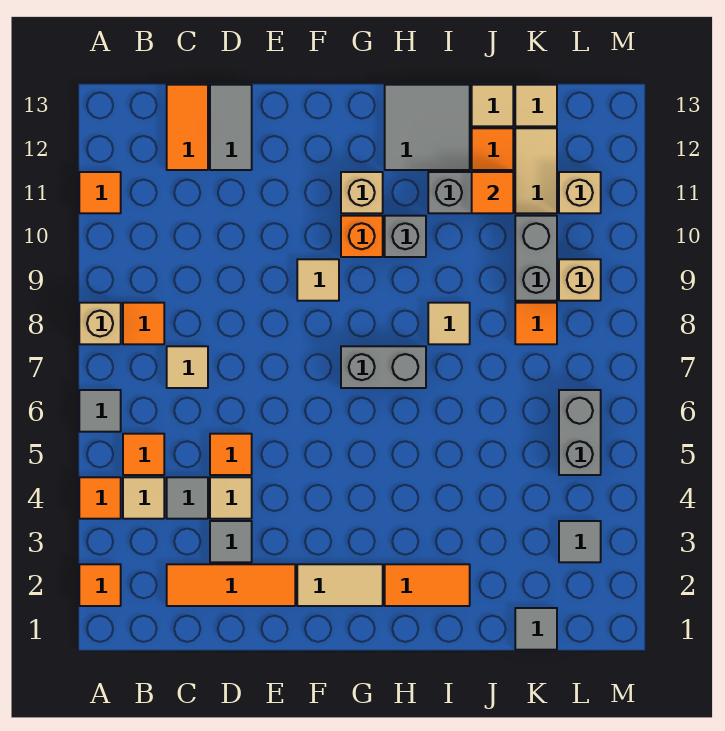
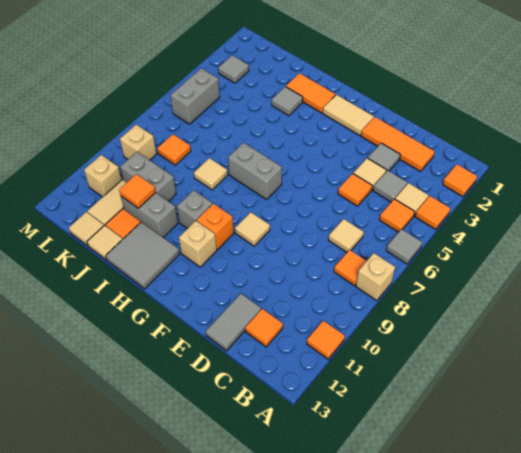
orange 1x2 tile [167,85,208,170] -> orange 1x1 tile [245,309,283,347]
grey 1x1 tile [515,608,557,650] -> grey 1x1 tile moved to [272,87,303,116]
grey 1x2 brick [515,216,557,301] -> grey 1x2 brick turned to [120,152,176,201]

